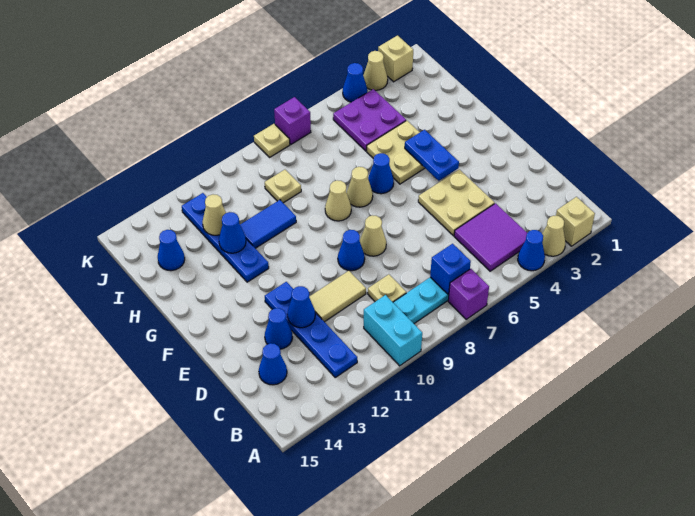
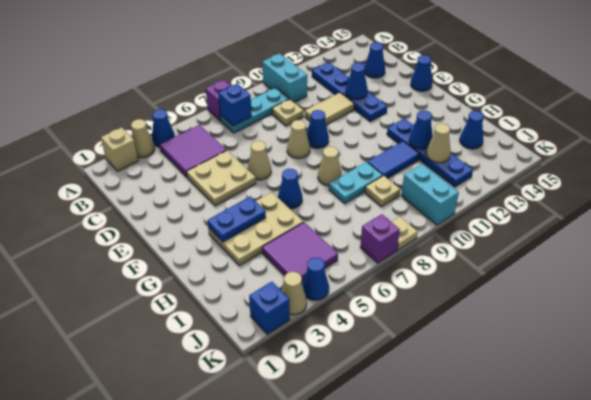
blue 1x1 cone [265,308,292,349] -> blue 1x1 cone moved to [411,55,432,91]
blue 1x2 plate [405,130,459,181] -> blue 1x2 plate turned to [207,196,266,242]
tan 2x2 plate [367,121,425,184] -> tan 2x3 plate [208,192,303,266]
tan 1x1 cone [347,167,373,207] -> tan 1x1 cone moved to [247,141,271,180]
none -> cyan 1x2 plate [329,162,383,203]
purple 2x2 plate [333,89,406,151] -> purple 2x2 tile [262,222,338,283]
none -> cyan 1x2 brick [401,164,459,225]
tan 1x1 brick [378,36,413,82] -> blue 1x1 brick [249,282,290,334]

